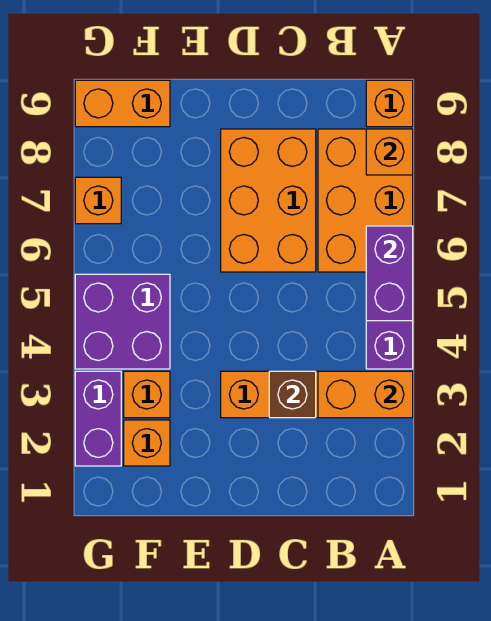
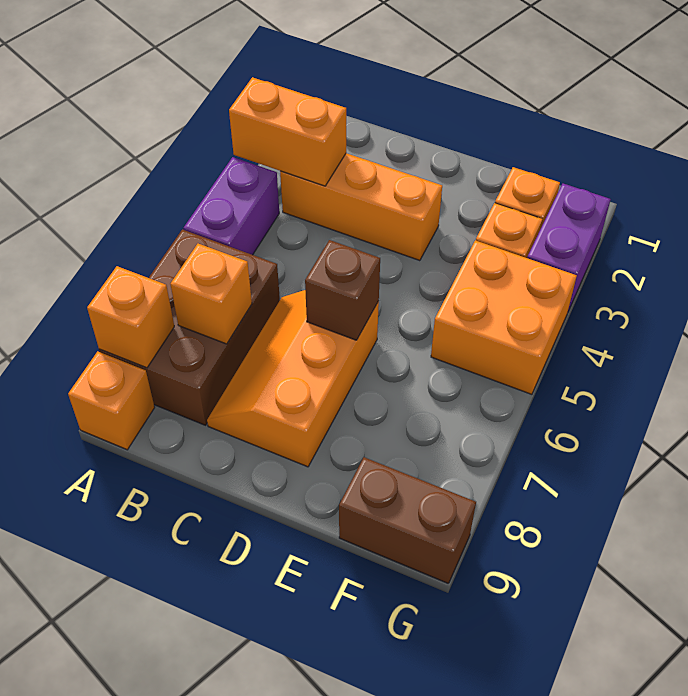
purple 1x2 brick [366,226,413,321] -> none
orange 2x3 brick [318,129,413,272] -> brown 2x3 brick [99,229,280,425]
brown 1x1 brick [269,371,316,418] -> brown 1x1 brick moved to [305,240,380,340]
orange 2x3 brick [221,129,316,272] -> orange 2x3 slope [207,290,379,467]
purple 2x2 brick [75,274,170,369] -> orange 2x2 brick [431,240,577,394]
orange 1x2 brick [75,80,170,127] -> brown 1x2 brick [339,457,476,584]
orange 1x1 brick [75,177,121,224] -> orange 1x1 brick moved to [171,244,252,344]

